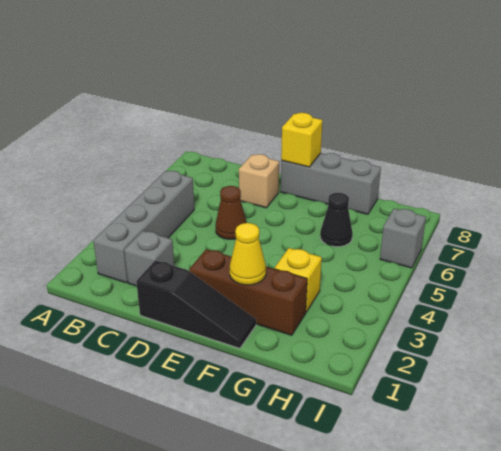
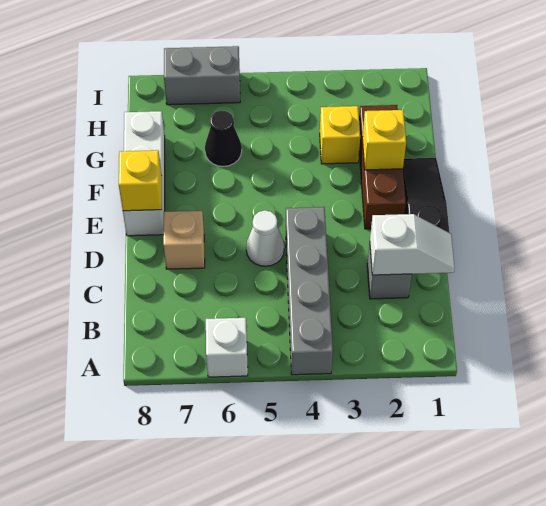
none -> white 1x1 brick [206,318,248,377]
grey 1x4 brick [93,171,194,283] -> grey 1x4 brick turned to [286,207,333,375]
none -> white 1x2 slope [370,214,455,275]
brown 1x1 cone [216,186,247,239] -> white 1x1 cone [246,210,284,266]
grey 1x3 brick [281,153,381,214] -> white 1x3 brick [123,111,165,236]
yellow 1x1 cone [230,223,266,285] -> yellow 1x1 brick [362,110,406,170]
grey 1x1 brick [380,209,426,268] -> grey 1x2 brick [164,46,240,105]

